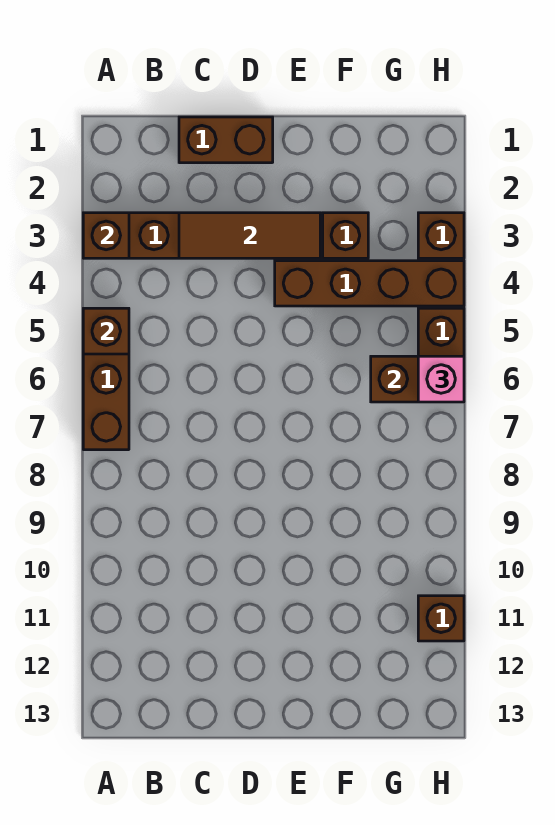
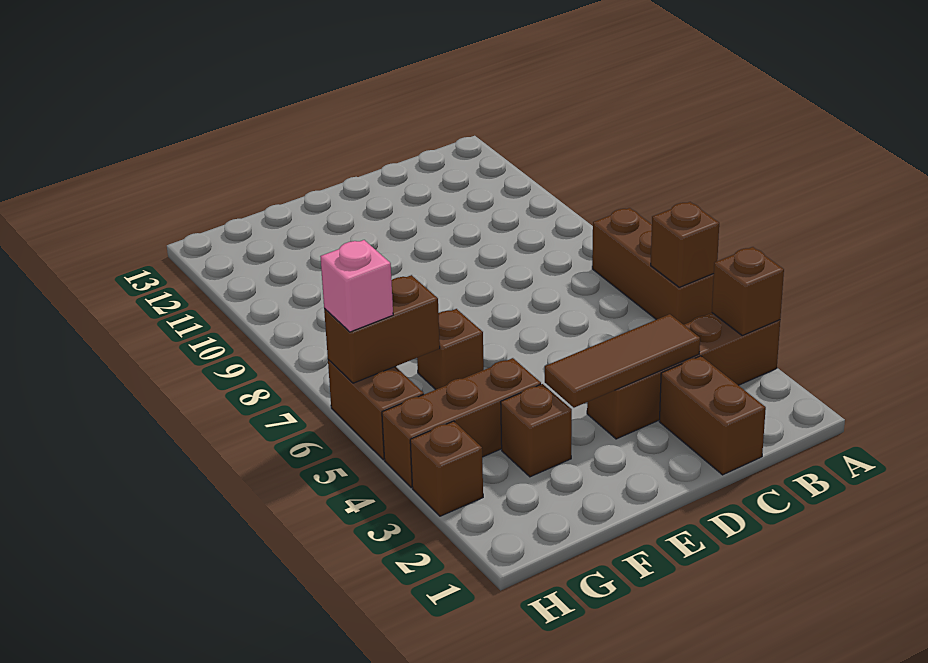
brown 1x2 brick [179,117,273,163] -> brown 1x2 brick turned to [659,356,766,475]
brown 1x4 brick [275,261,464,306] -> brown 1x3 brick [382,358,541,488]
brown 1x1 brick [418,596,464,641] -> brown 1x1 brick moved to [417,309,484,390]

